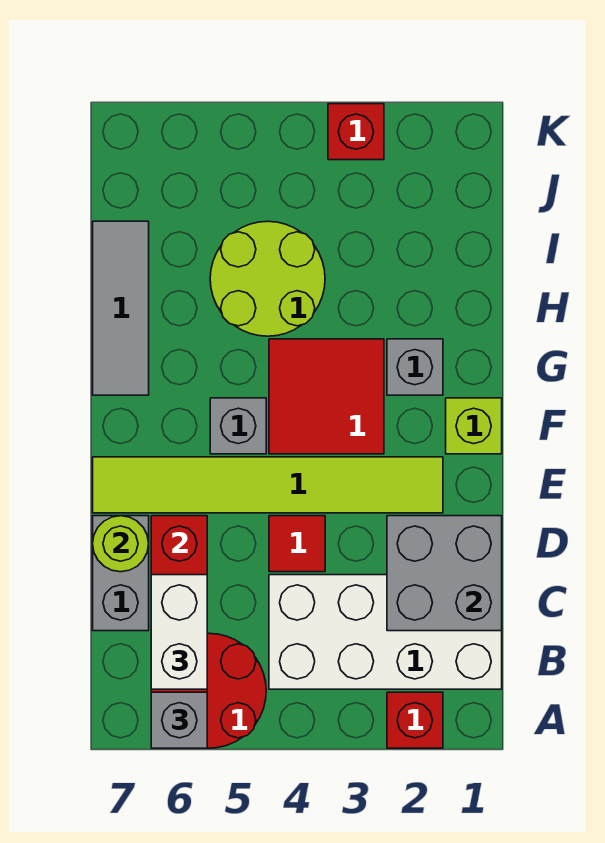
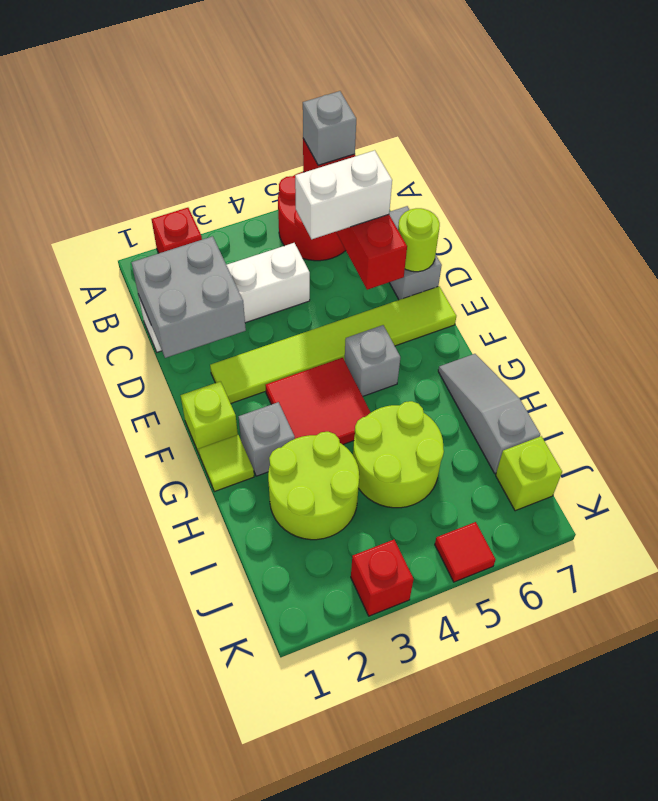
white 2x4 brick [269,575,502,689] -> white 1x4 brick [138,243,310,352]
white 1x2 brick [151,575,207,689] -> white 1x2 brick turned to [295,150,392,239]
red 1x1 tile [269,516,325,572] -> red 1x1 tile moved to [435,522,496,582]
none -> lime 1x1 tile [199,435,254,492]
grey 1x3 tile [93,221,149,395] -> grey 1x3 slope [438,354,540,473]
none -> lime 2x2 round brick [268,432,359,540]
none -> lime 1x1 brick [496,436,562,511]

